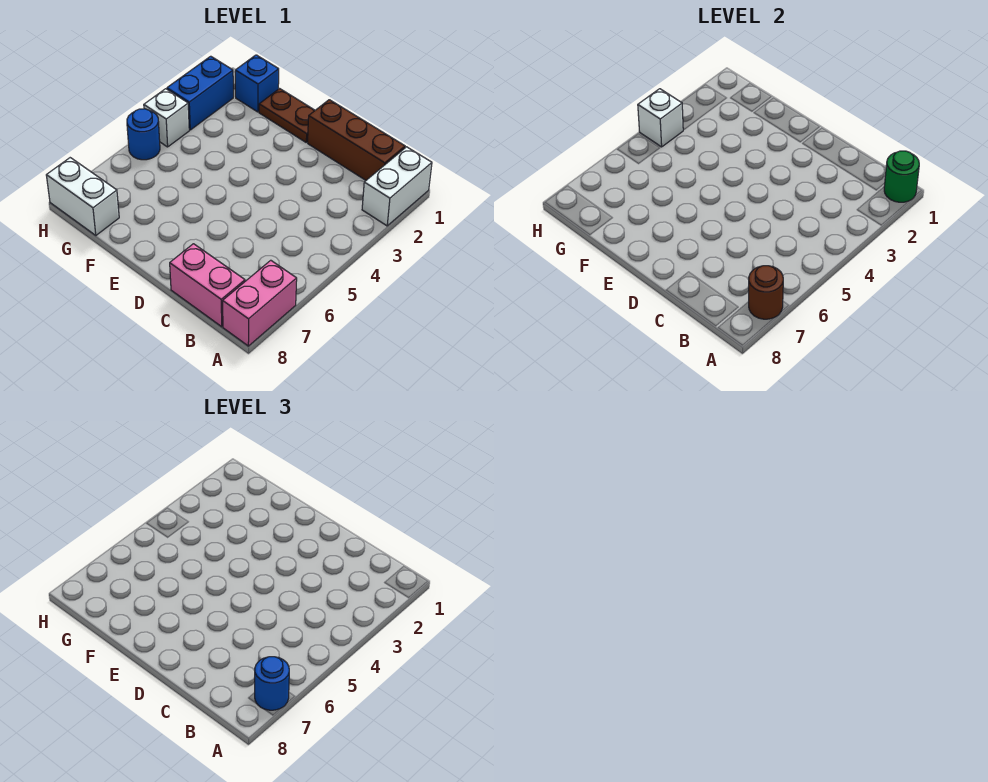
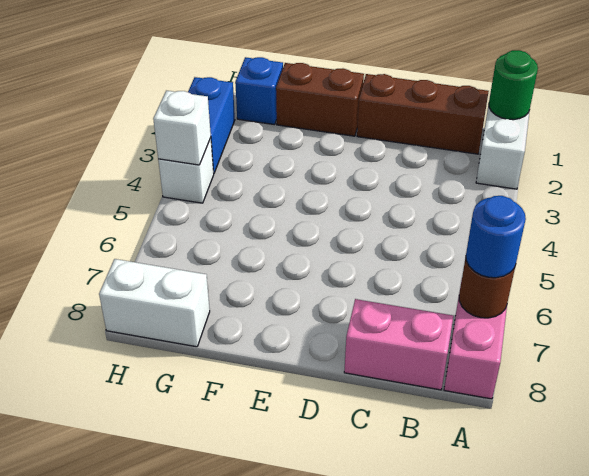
brown 1x2 plate [259,89,315,142] -> brown 1x2 brick [276,63,364,136]
blue 1x1 round brick [127,109,160,160] -> none

